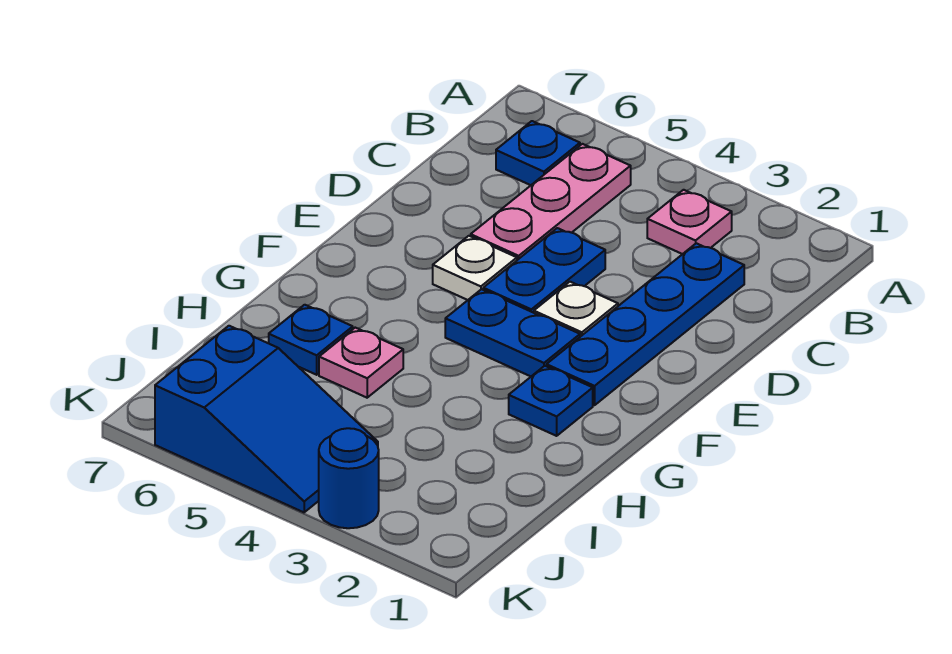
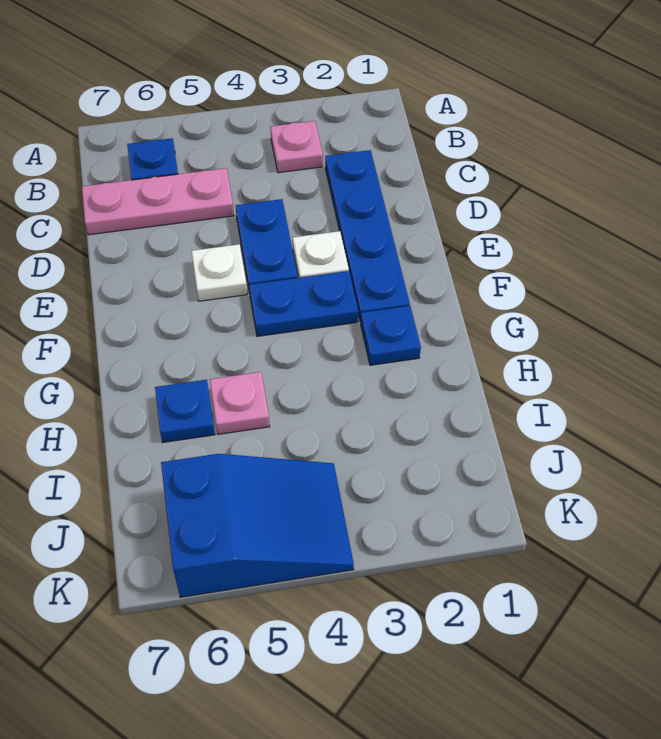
pink 1x3 plate [471,144,631,260] -> pink 1x3 plate turned to [82,168,234,235]
blue 1x1 round brick [319,428,379,528] -> none

